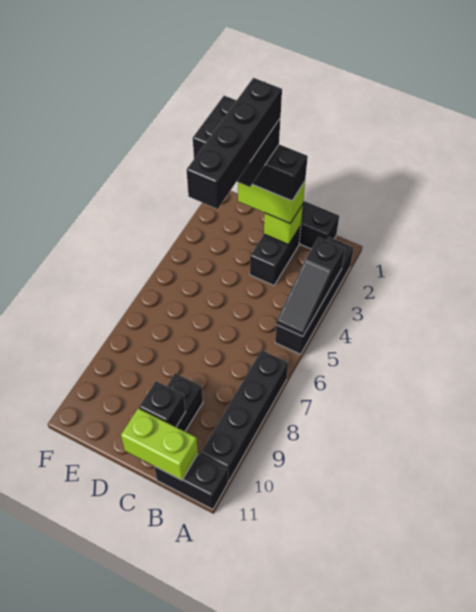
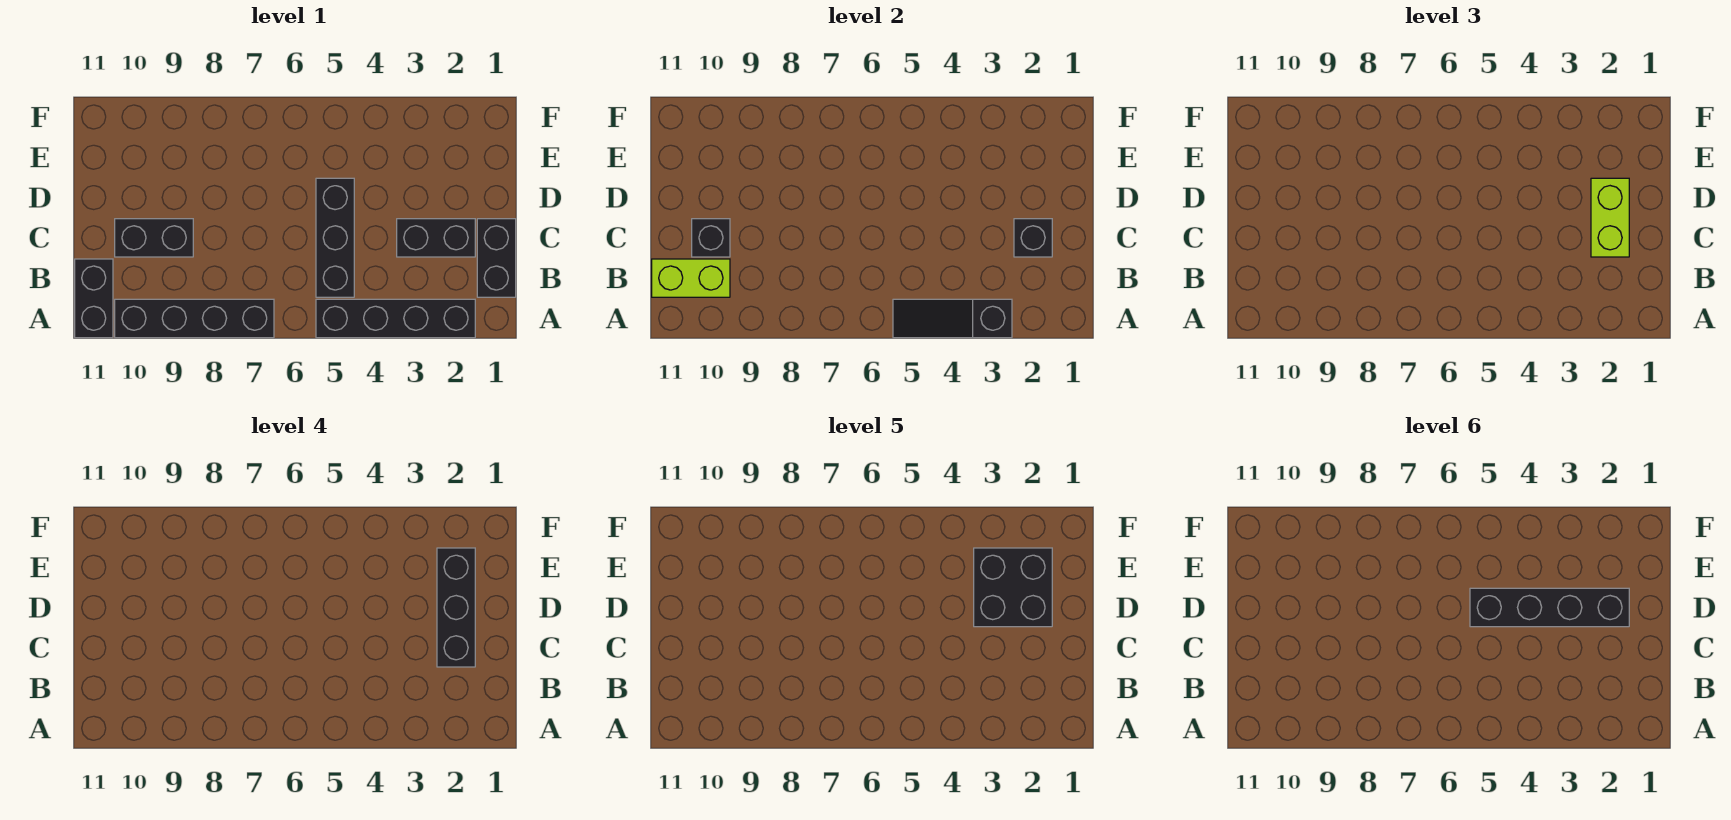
none -> black 1x3 brick [316,178,354,297]
lime 1x2 brick [121,408,198,480] -> lime 1x2 brick turned to [652,259,730,297]
lime 1x1 brick [264,204,303,245] -> black 1x1 brick [1014,219,1052,257]

